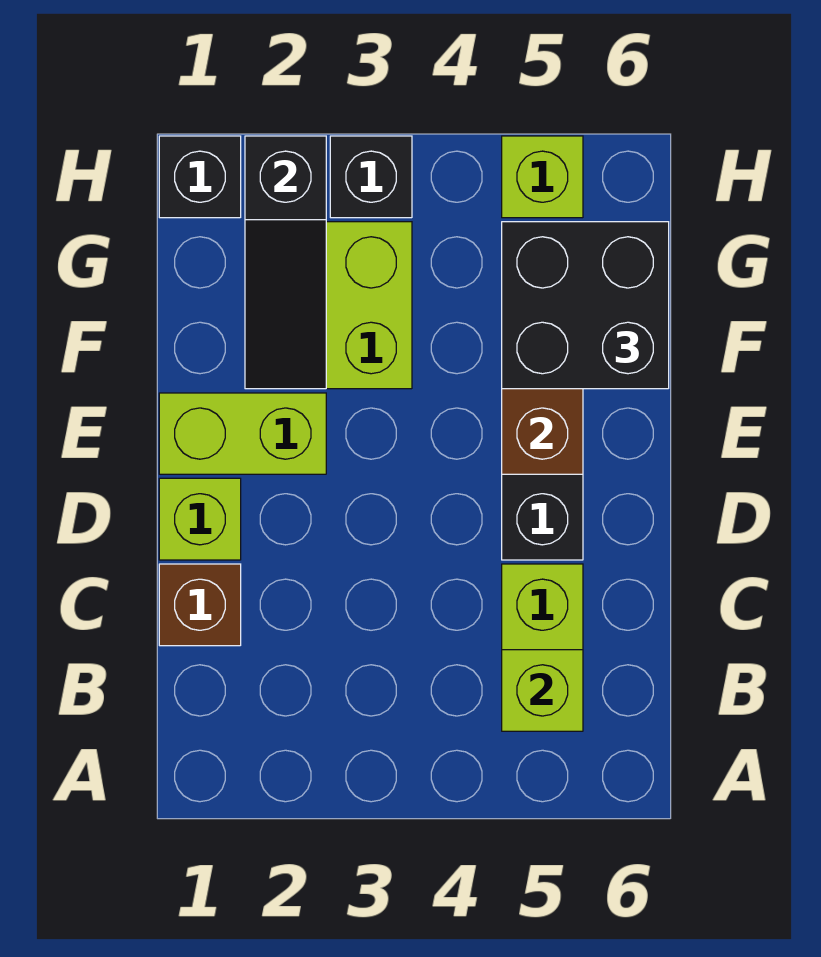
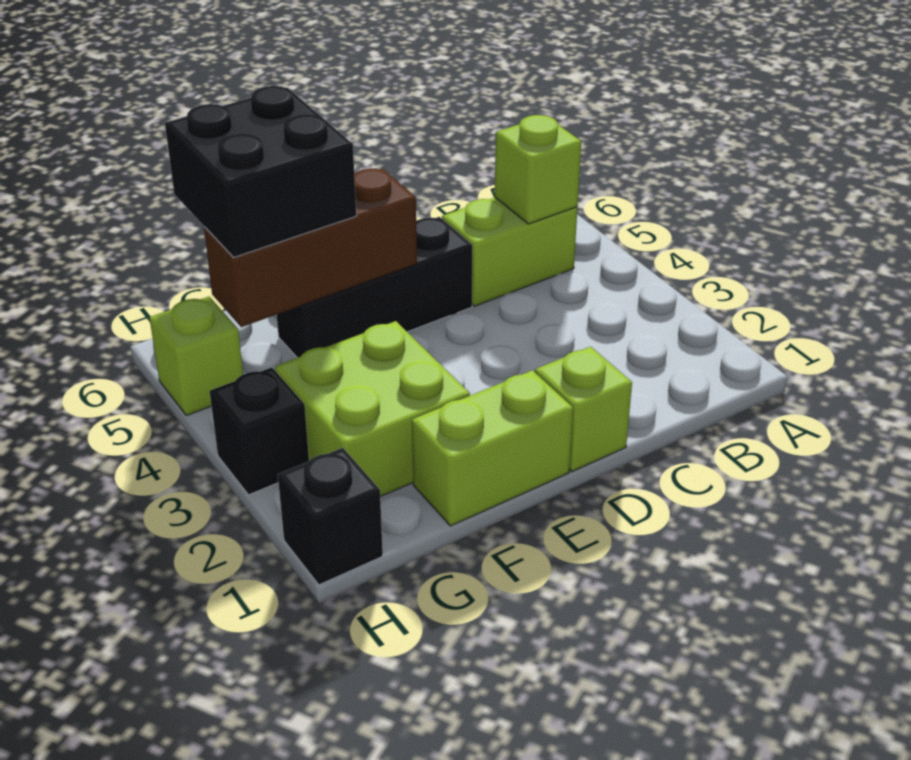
brown 1x1 brick [159,564,241,646] -> none
lime 1x2 brick [159,393,326,474] -> lime 1x2 brick turned to [412,370,573,526]
black 1x3 slope [245,136,326,389] -> none

